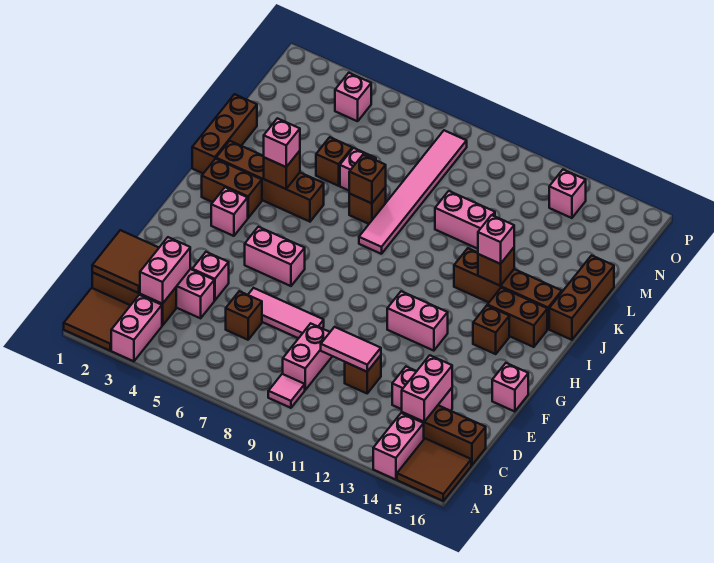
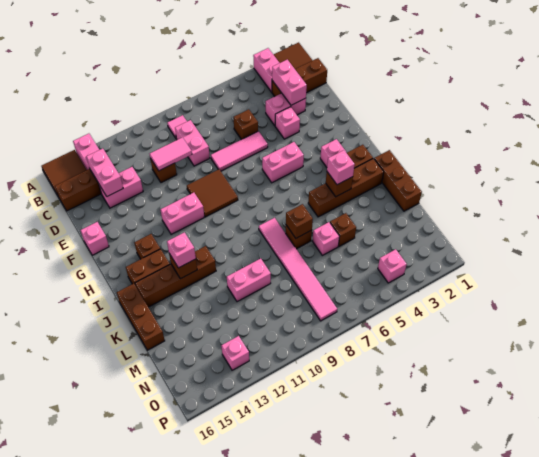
brown 2x2 tile [92,230,159,293] -> brown 2x2 tile moved to [187,169,238,217]

